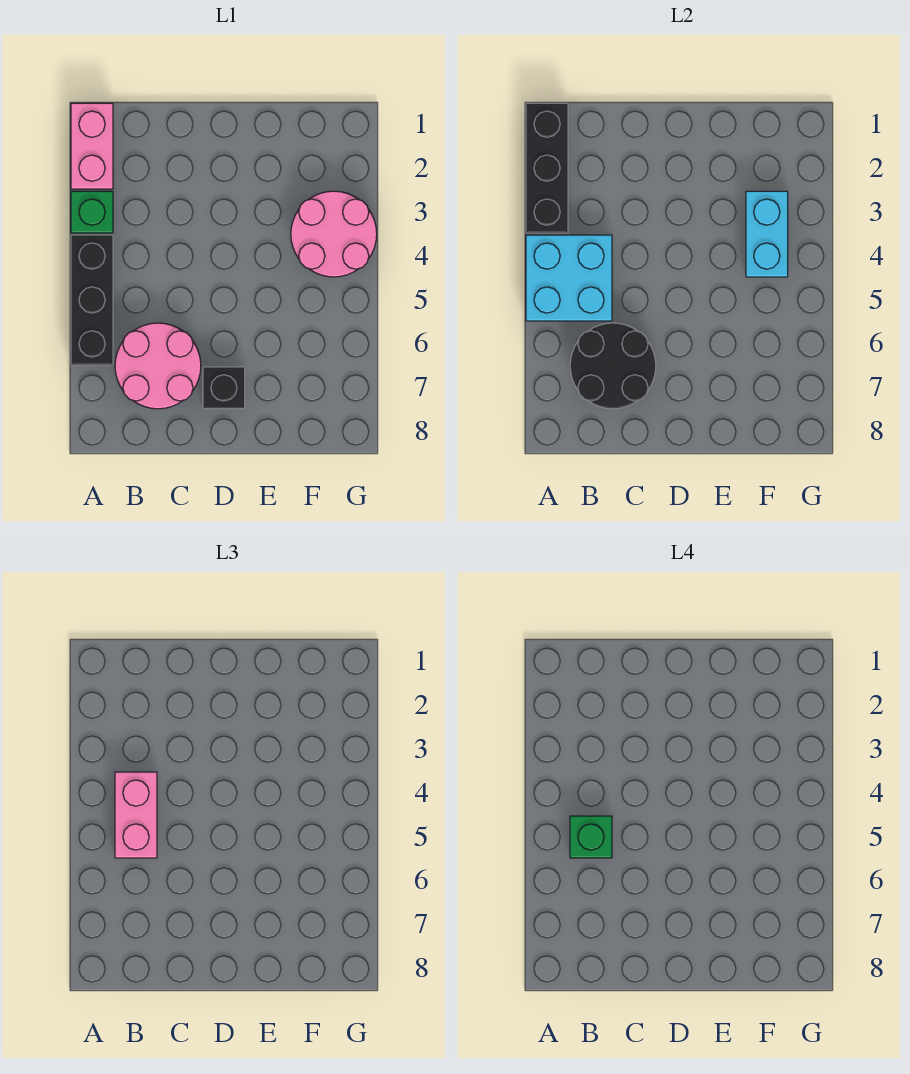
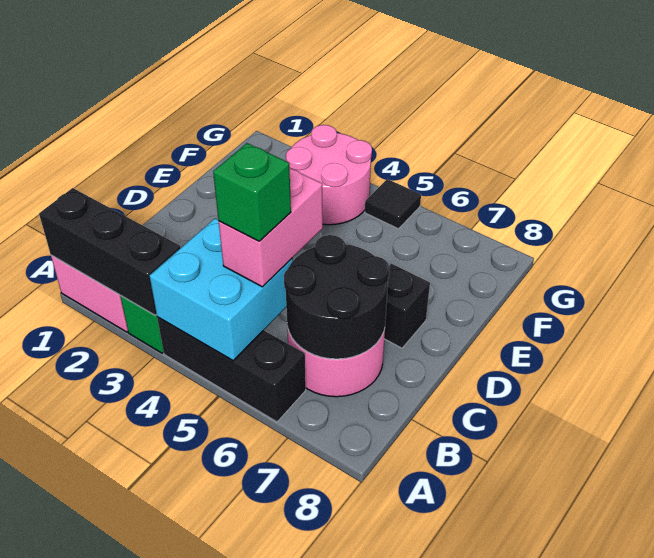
pink 1x2 brick [115,772,157,858] -> pink 1x2 brick turned to [219,168,323,287]
cyan 1x2 brick [746,191,788,277] -> none
none -> black 1x1 tile [365,179,421,229]

